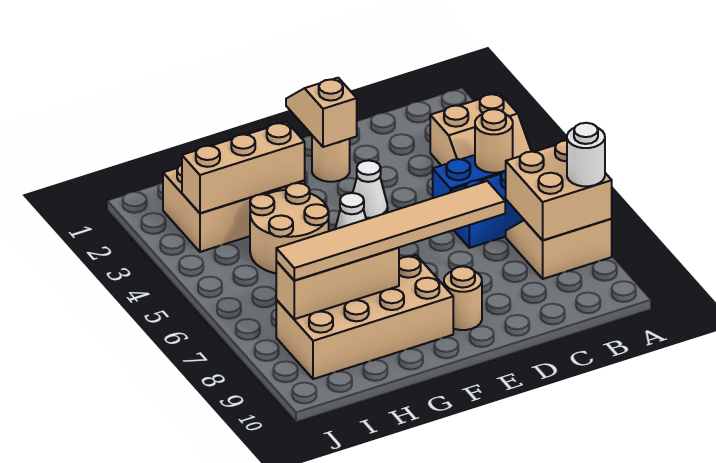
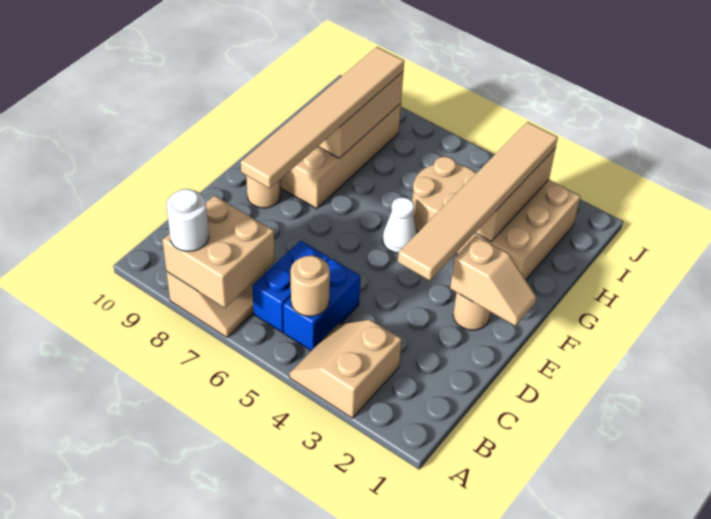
none -> tan 1x6 tile [398,122,558,281]
white 1x1 cone [353,161,388,219] -> none

